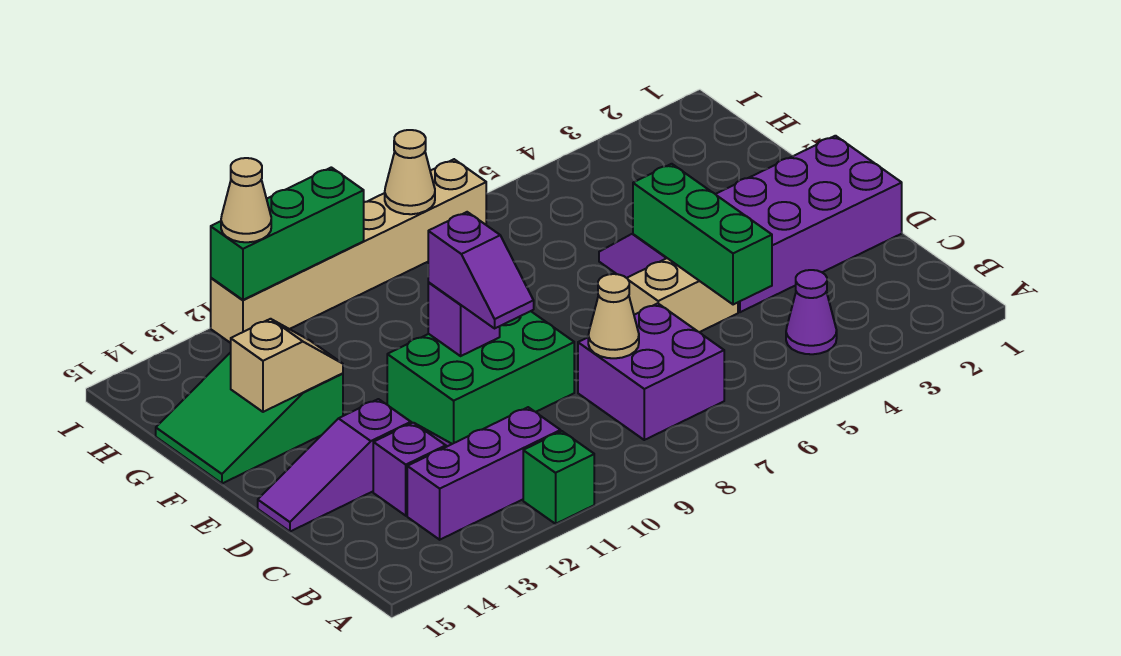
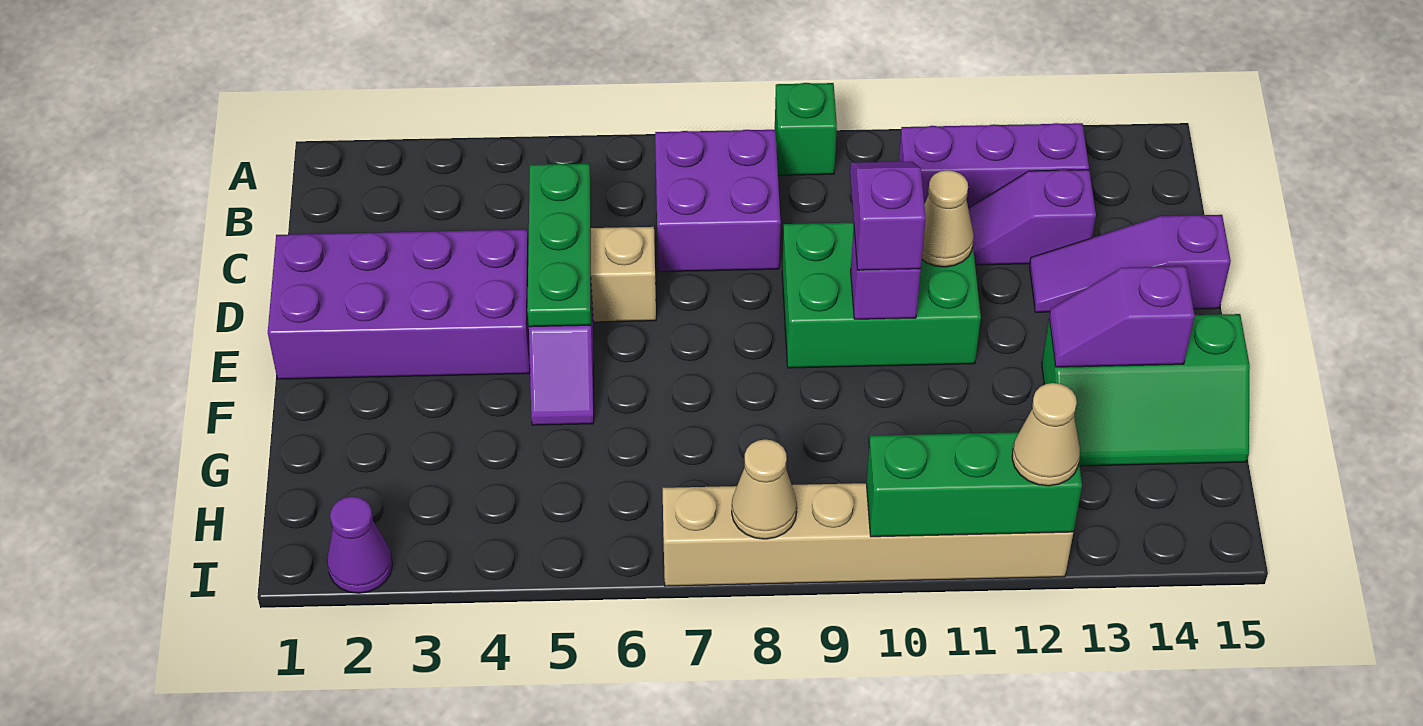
green 1x1 brick [523,431,594,524] -> green 1x1 brick moved to [775,83,837,175]
purple 1x1 cone [786,270,837,354] -> purple 1x1 cone moved to [327,497,393,593]
green 1x3 brick [633,164,772,305] -> green 1x3 plate [527,164,591,327]
tan 1x1 cone [588,274,639,358] -> tan 1x1 cone moved to [922,170,974,267]
purple 1x3 slope [258,399,411,532] -> purple 1x3 slope turned to [1030,215,1231,312]
green 2x3 slope [156,352,343,484] -> green 2x3 slope turned to [1042,314,1250,466]
tan 1x2 slope [231,319,343,412] -> purple 1x2 slope [1049,266,1195,367]

